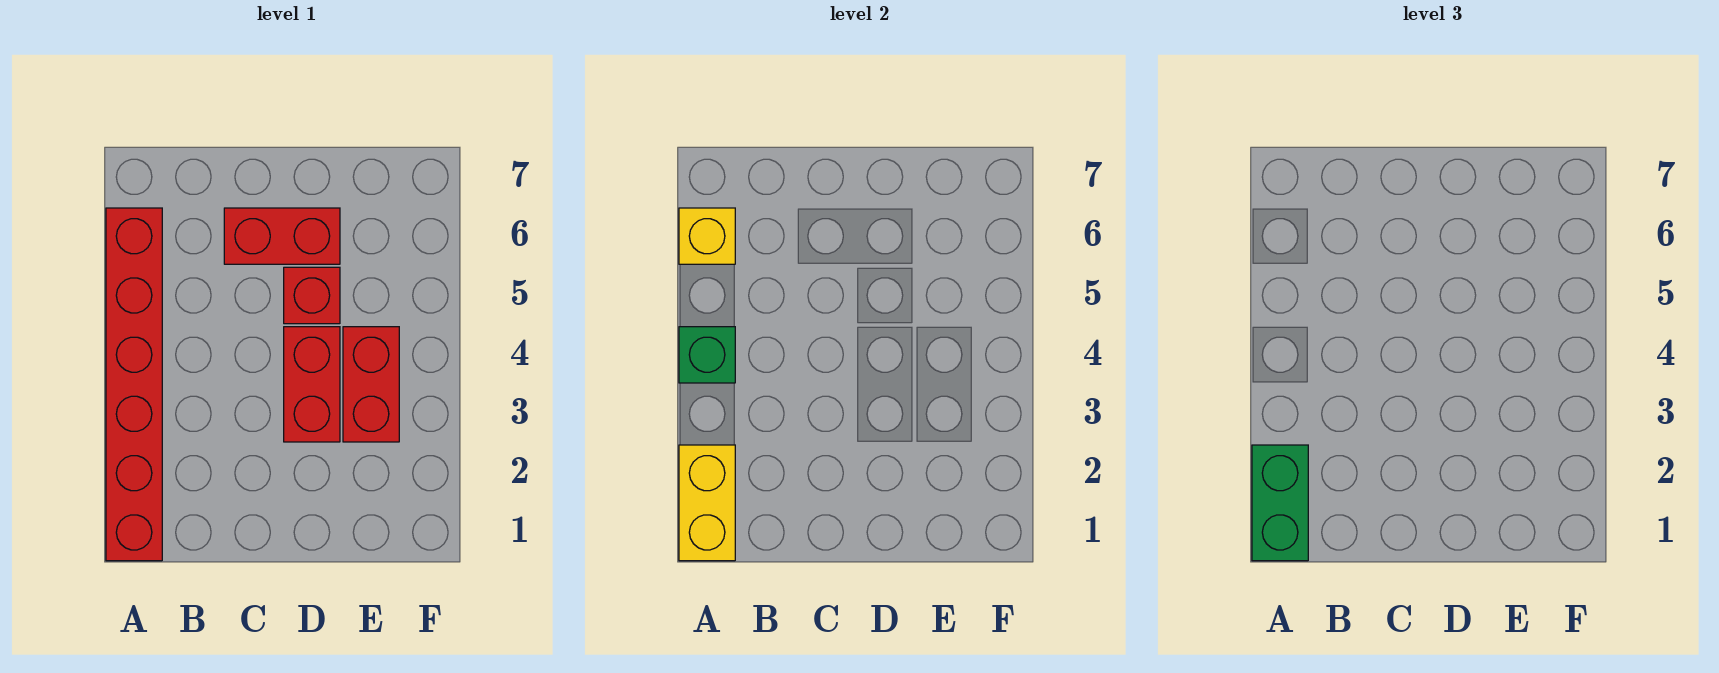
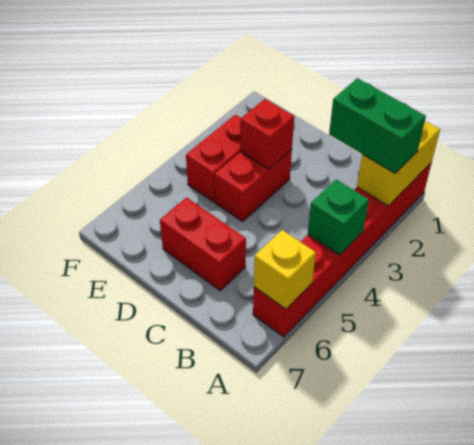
green 1x2 brick [1252,445,1308,561] -> green 1x2 brick turned to [329,78,426,173]
red 1x1 brick [284,267,340,324] -> red 1x1 brick moved to [240,99,294,169]

